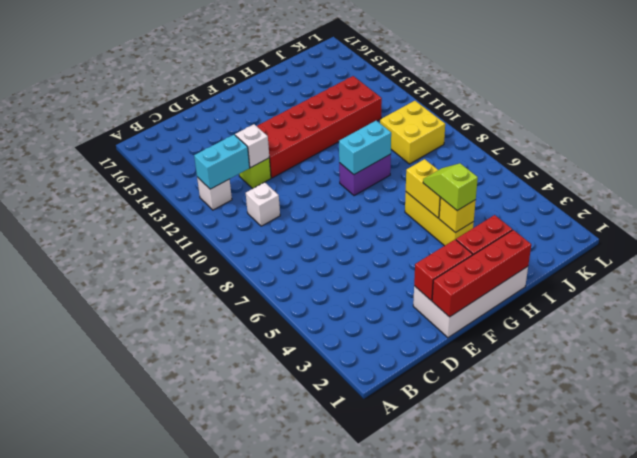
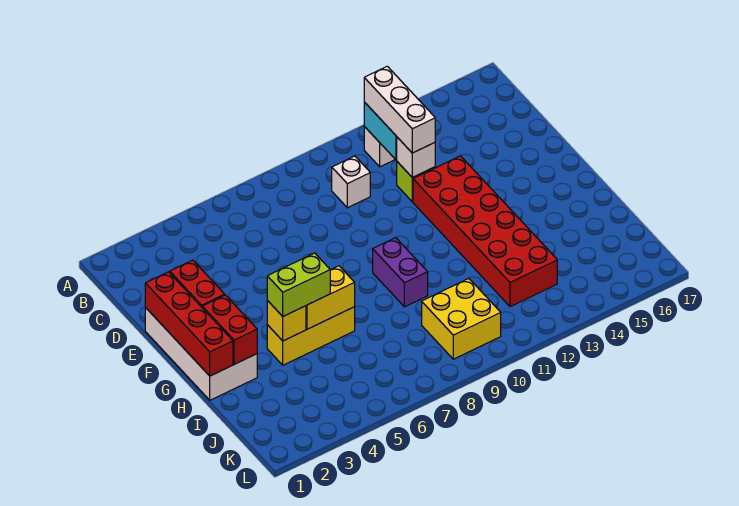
none -> white 1x3 brick [364,66,435,153]
cyan 1x2 brick [339,121,391,174] -> none
lime 1x2 slope [423,163,478,211] -> lime 1x2 brick [267,253,330,316]

